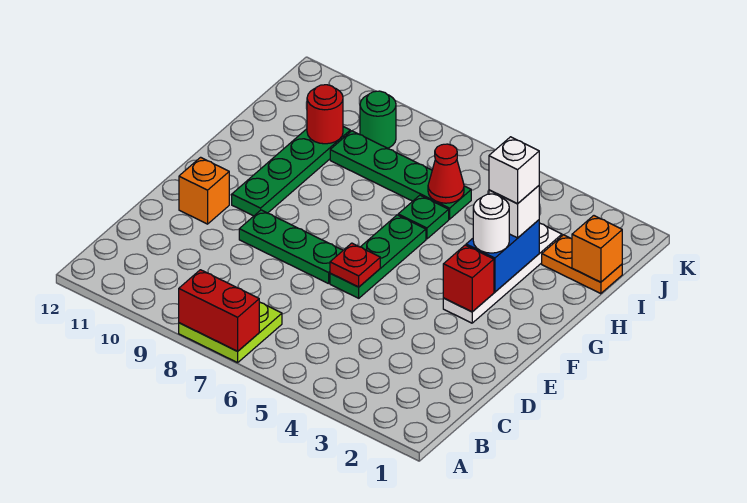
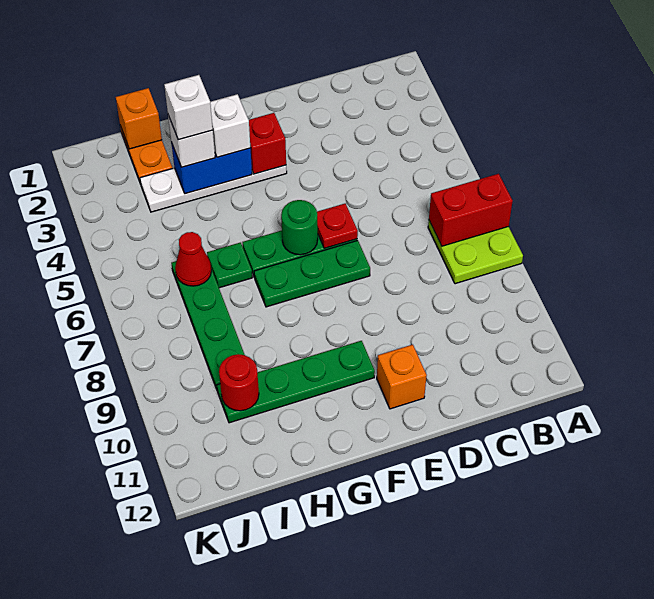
red 1x2 brick [179,270,259,351] -> red 1x2 brick turned to [429,174,513,246]
green 1x3 plate [239,210,343,284] -> green 1x3 plate turned to [254,240,370,307]
white 1x1 round brick [473,194,509,253] -> white 1x1 brick [210,94,250,157]
green 1x1 round brick [360,91,396,148] -> green 1x1 round brick moved to [281,200,318,255]

